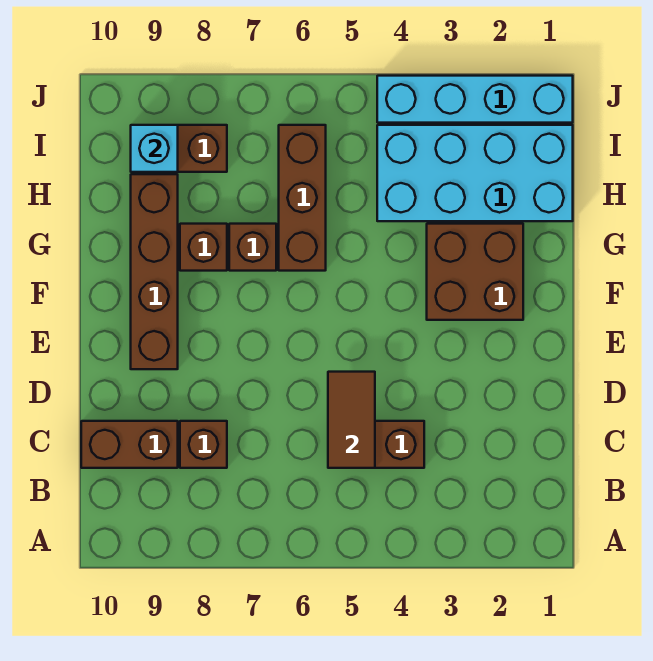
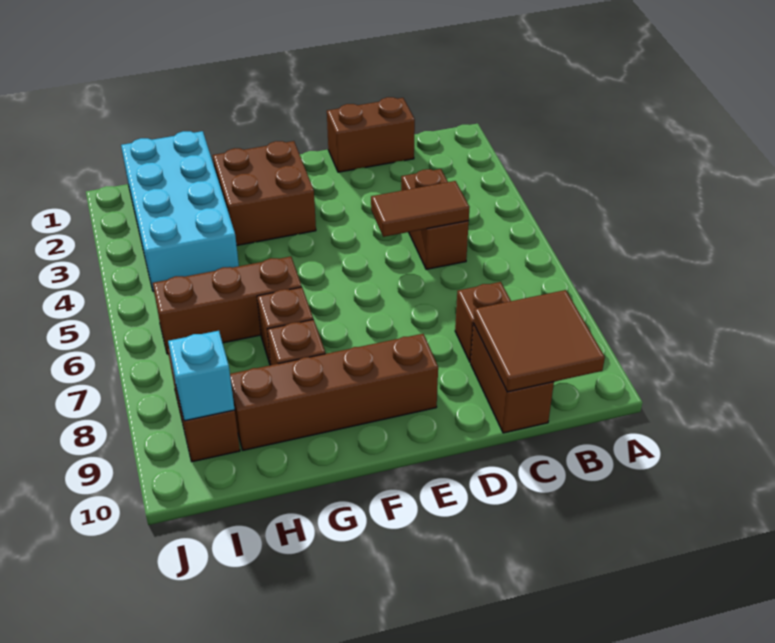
none -> brown 2x2 tile [473,290,605,392]
none -> brown 1x2 brick [327,97,415,172]
cyan 1x4 brick [377,76,573,123] -> none

